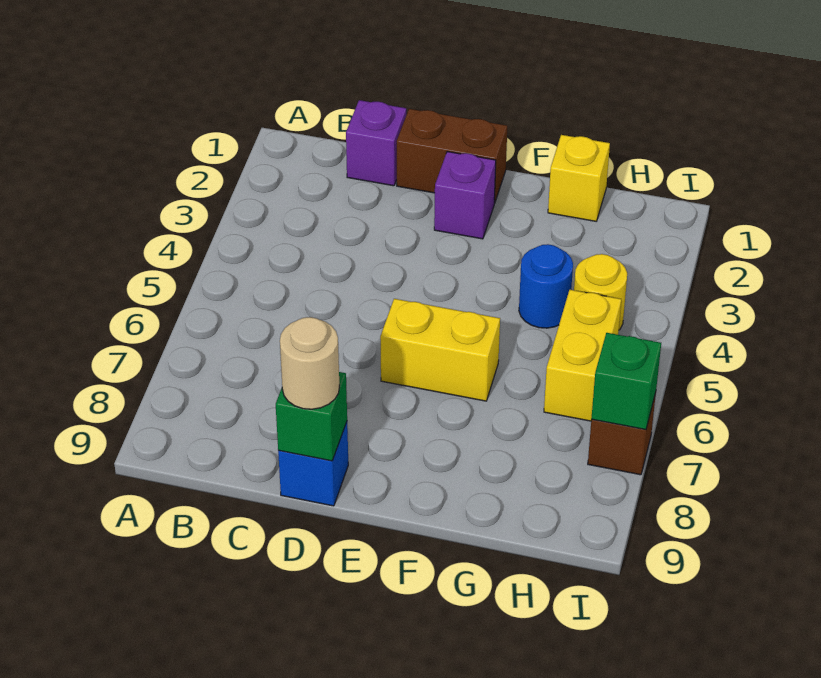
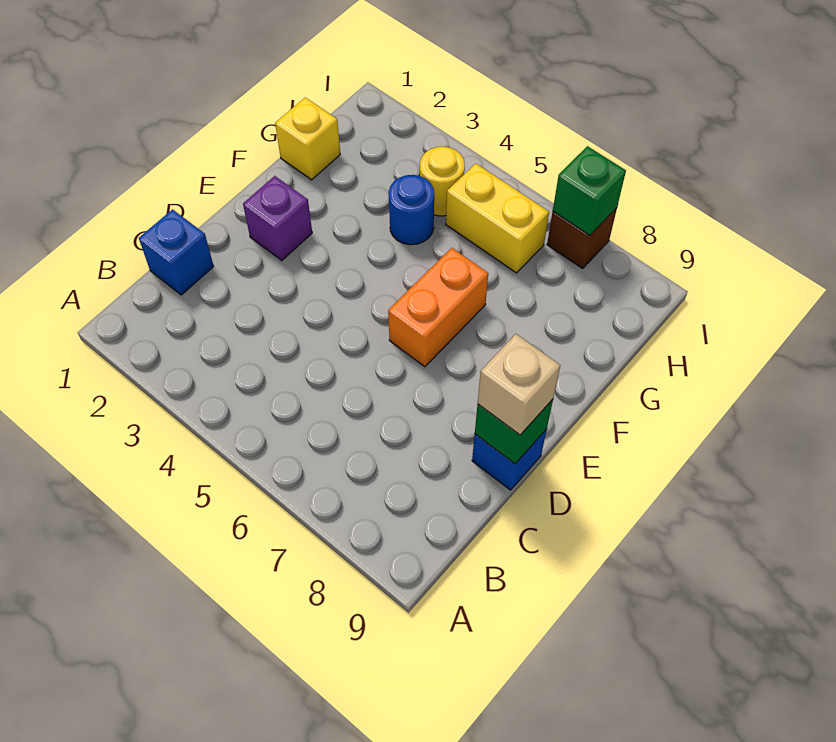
purple 1x1 brick [346,100,406,186] -> blue 1x1 brick [139,209,214,295]
brown 1x2 brick [397,109,507,203] -> none
tan 1x1 round brick [280,317,339,409] -> tan 1x1 brick [478,334,560,435]
yellow 1x2 brick [380,299,500,401] -> orange 1x2 brick [388,248,488,367]

